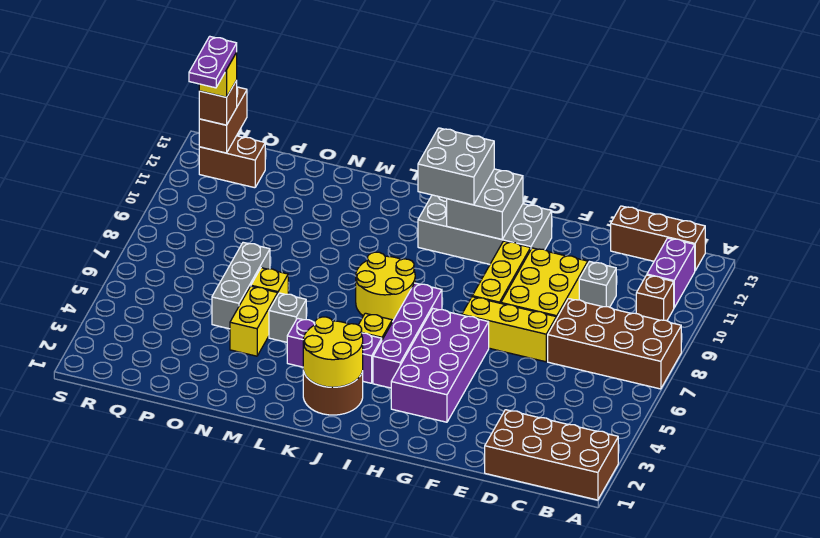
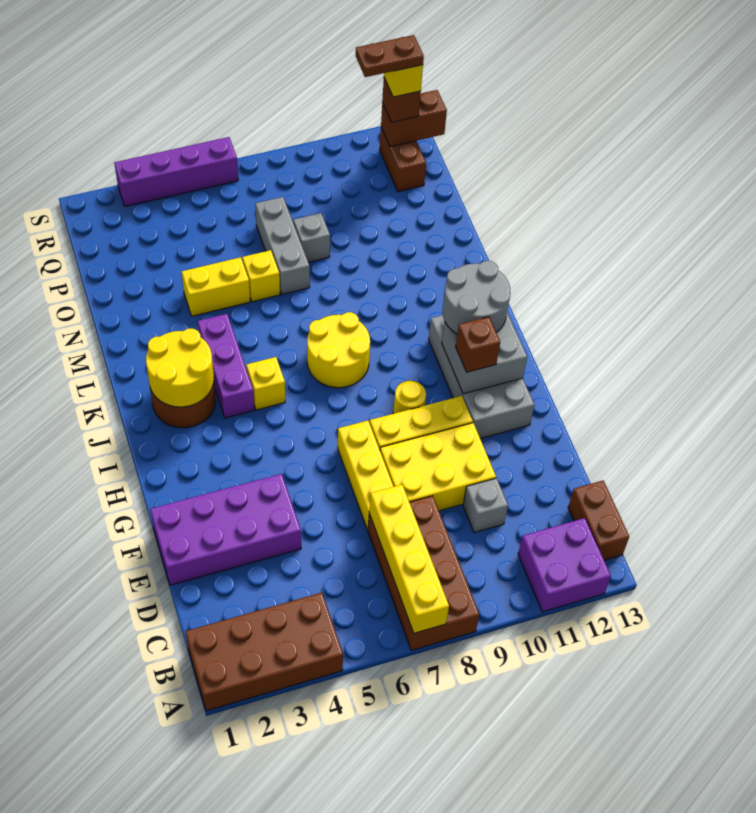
brown 2x4 brick [485,410,618,500] -> brown 2x4 brick turned to [185,593,343,711]
none -> yellow 1x4 brick [369,485,449,633]
brown 1x1 brick [636,275,674,321] -> brown 1x1 brick moved to [456,317,500,372]
purple 1x2 brick [647,238,695,307] -> purple 2x2 brick [518,518,611,612]
brown 1x3 brick [611,206,705,270] -> brown 1x2 brick [568,481,629,560]
purple 2x4 brick [391,309,489,422] -> purple 2x4 brick moved to [150,474,301,585]
none -> yellow 1x1 round brick [393,381,426,414]
purple 1x4 brick [373,283,442,388] -> purple 1x4 brick moved to [114,137,238,206]
grey 2x2 brick [418,128,494,205] -> grey 2x2 round brick [442,261,510,334]
grey 1x1 brick [269,293,306,342] -> grey 1x1 brick moved to [293,213,330,262]
grey 1x3 brick [212,242,270,329] -> grey 1x3 brick turned to [255,197,310,294]
purple 1x2 plate [189,36,237,88] -> brown 1x2 plate [356,35,424,77]

